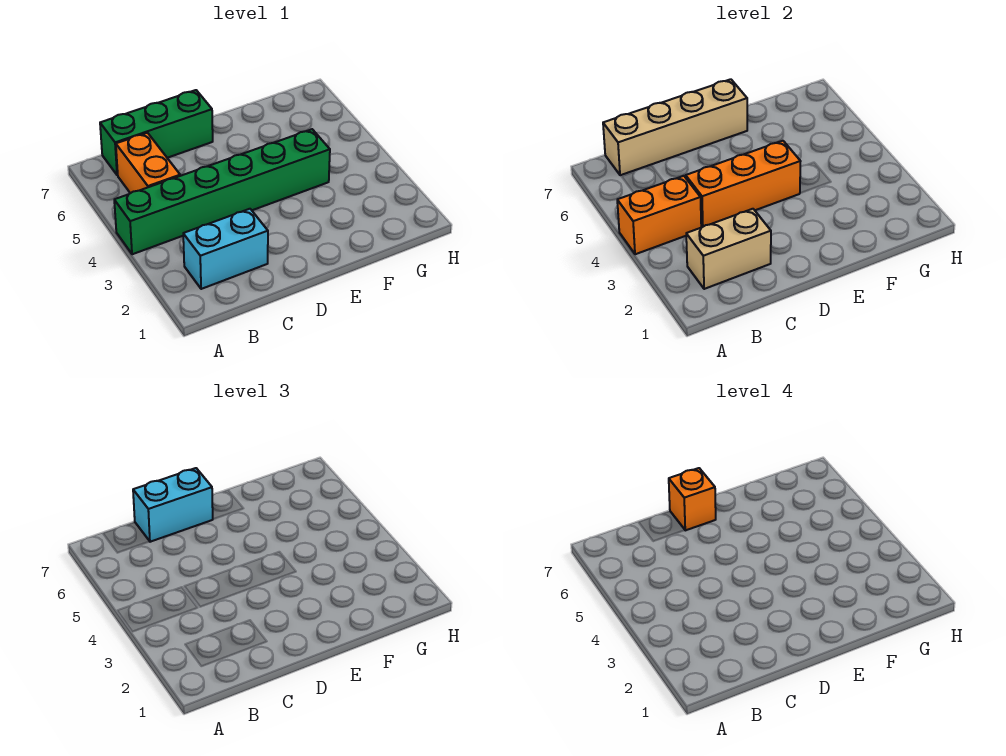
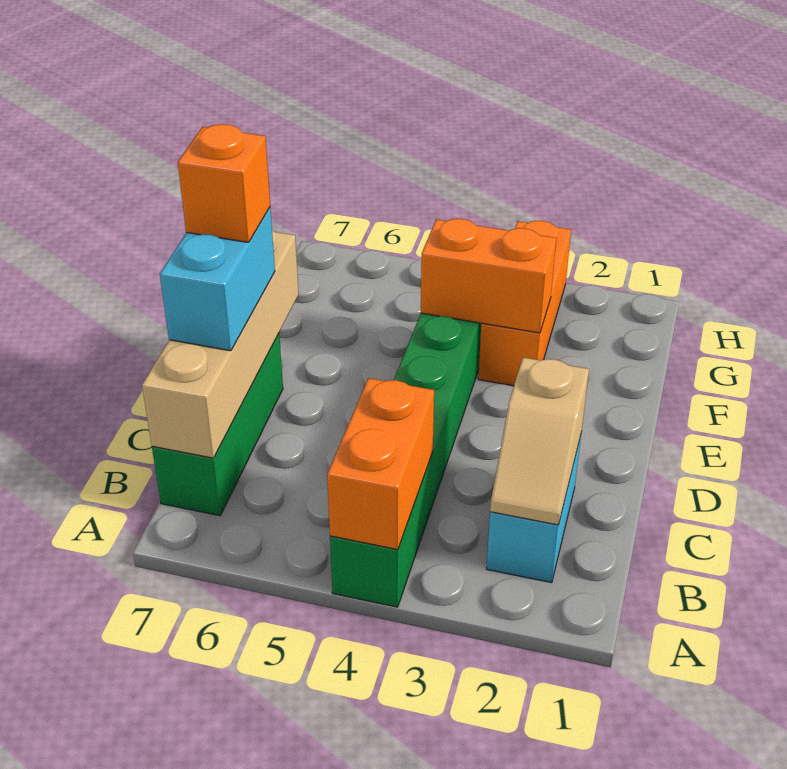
tan 1x2 brick [686,209,771,289] -> tan 1x2 slope [490,358,589,525]
orange 1x2 brick [116,133,180,193] -> orange 1x2 brick moved to [421,219,556,333]
orange 1x3 brick [686,141,801,227] -> orange 1x3 brick moved to [478,221,571,386]

